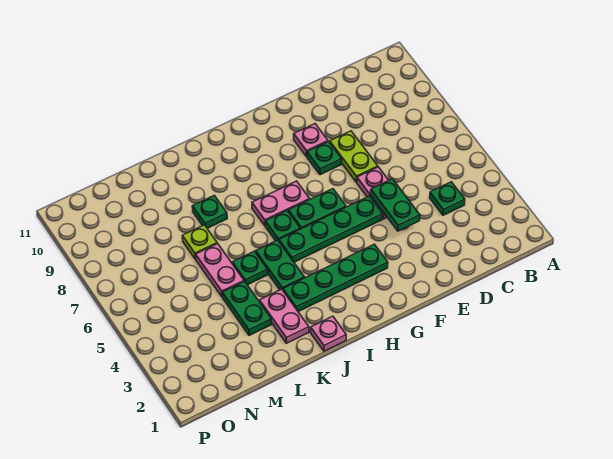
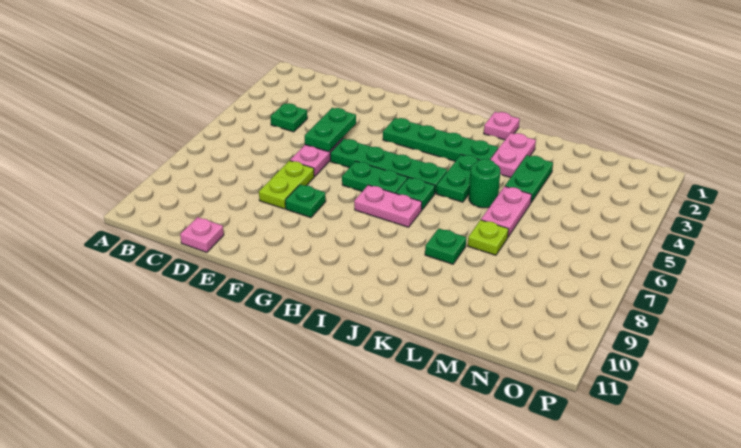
pink 1x1 plate [294,124,328,157] -> pink 1x1 plate moved to [180,217,224,252]
green 1x1 plate [232,251,268,285] -> green 1x1 round brick [469,159,500,208]

